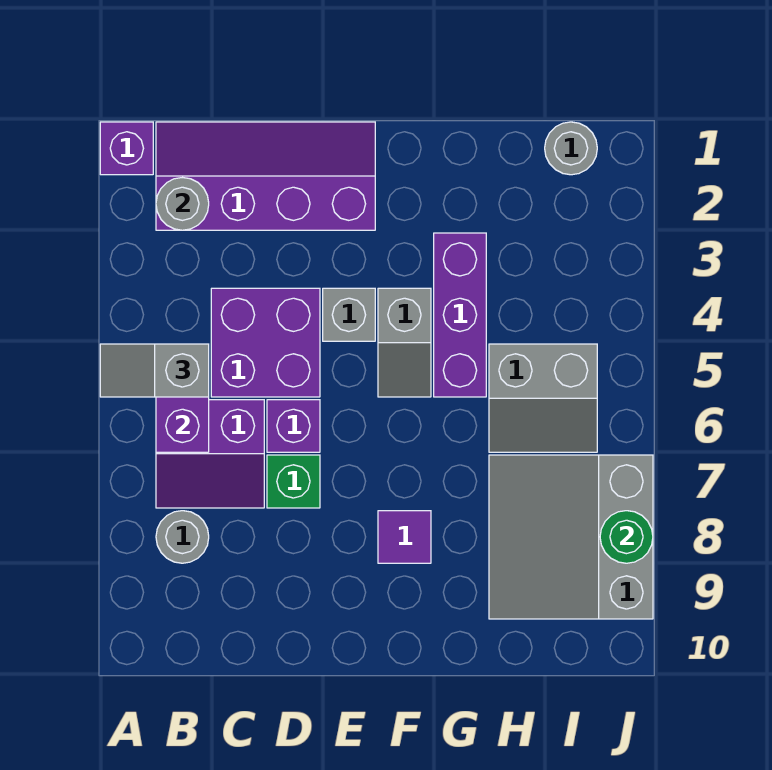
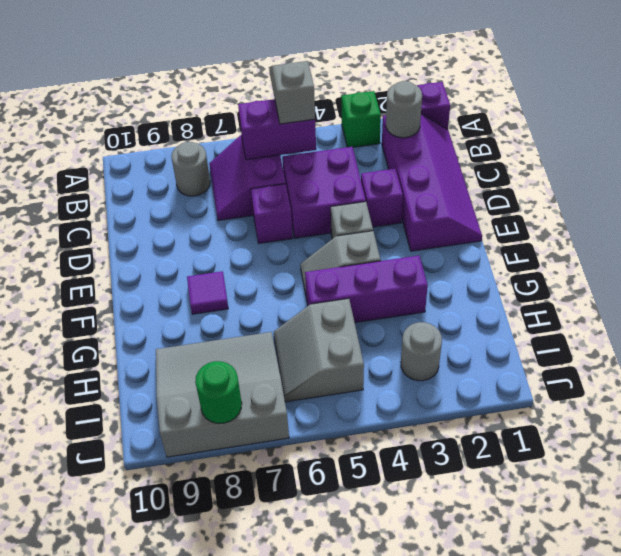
none -> purple 1x1 brick [361,169,403,227]
green 1x1 brick [267,455,320,508] -> green 1x1 brick moved to [341,91,381,147]
grey 1x1 round brick [545,122,597,175] -> grey 1x1 round brick moved to [401,322,442,381]

